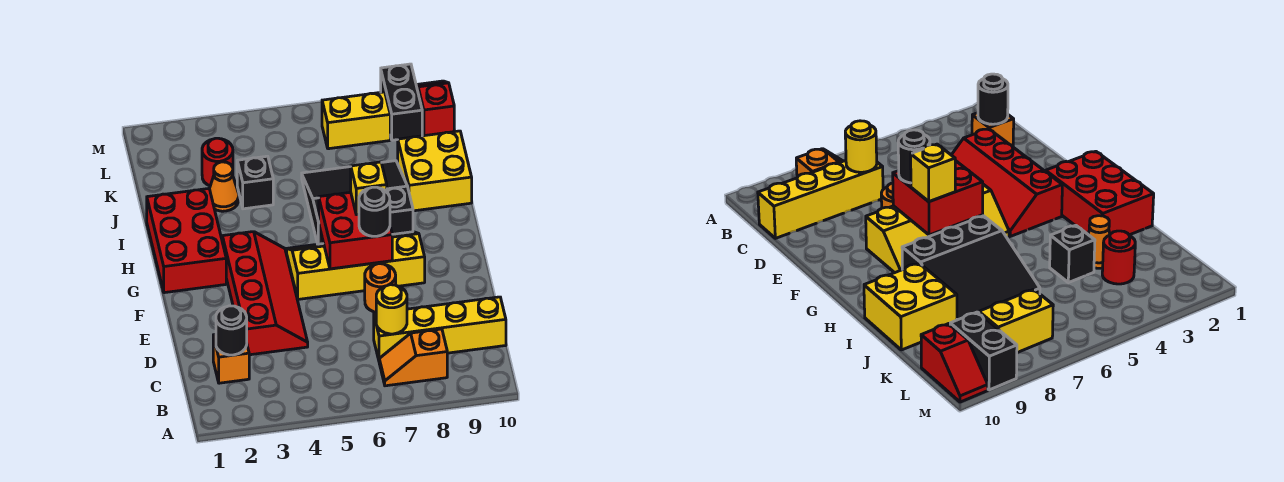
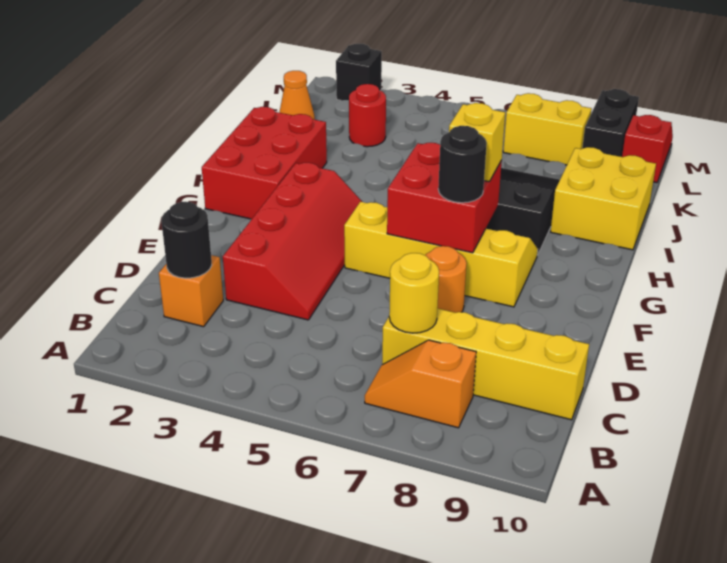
orange 1x1 cone [210,162,239,211] -> orange 1x1 cone moved to [279,71,315,120]
black 1x1 brick [237,156,273,209] -> black 1x1 brick moved to [336,44,382,100]

